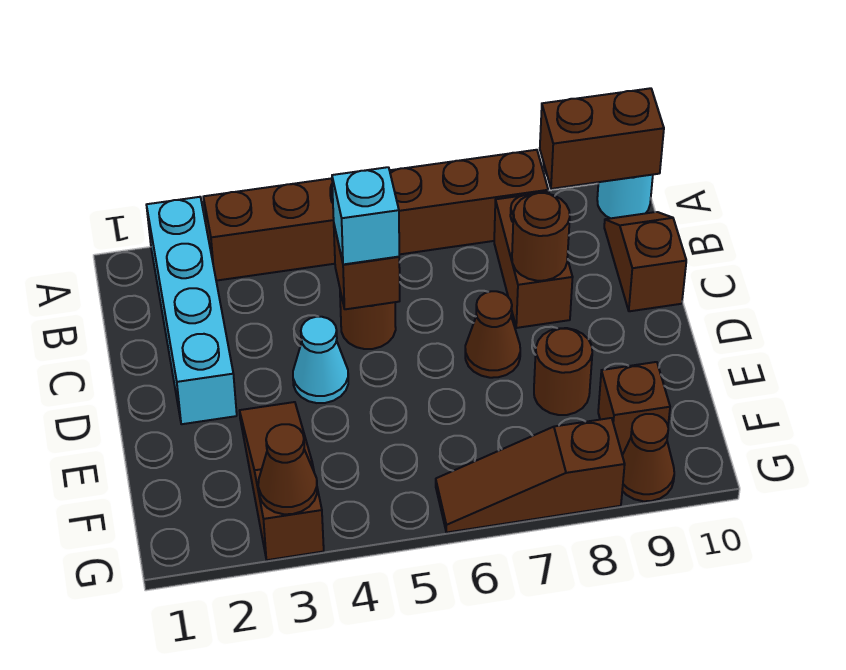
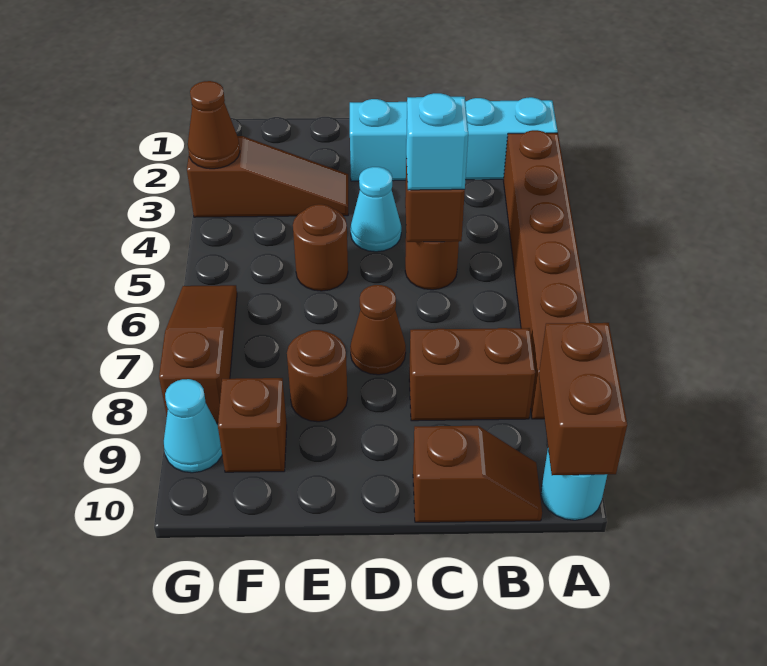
brown 1x1 round brick [512,193,570,281] -> brown 1x1 round brick moved to [293,204,348,291]
brown 1x1 cone [622,414,674,501] -> cyan 1x1 cone [164,379,222,473]

